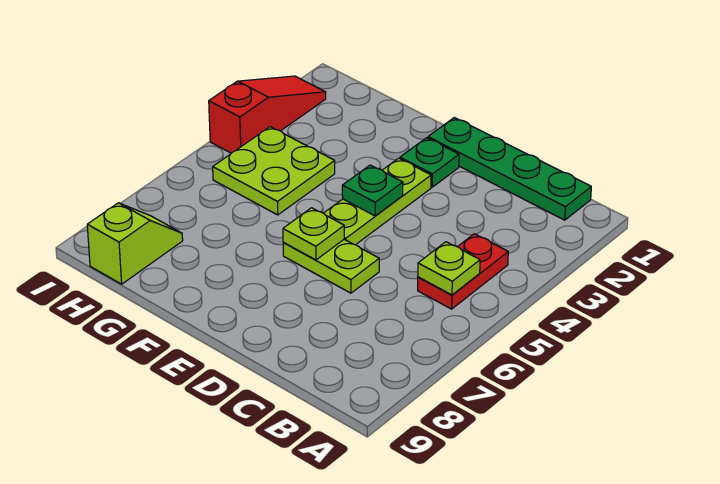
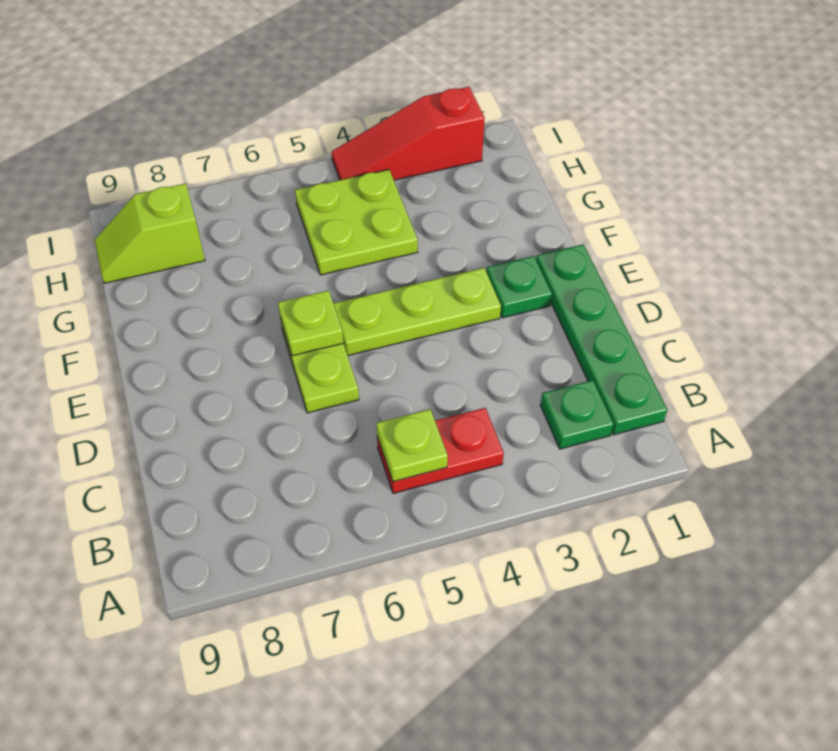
green 1x1 plate [342,165,403,216] -> green 1x1 plate moved to [541,380,614,449]
lime 1x2 slope [87,203,183,284] -> lime 1x2 slope turned to [95,183,205,283]
red 1x3 slope [209,76,326,153] -> red 1x3 slope turned to [332,87,485,180]

